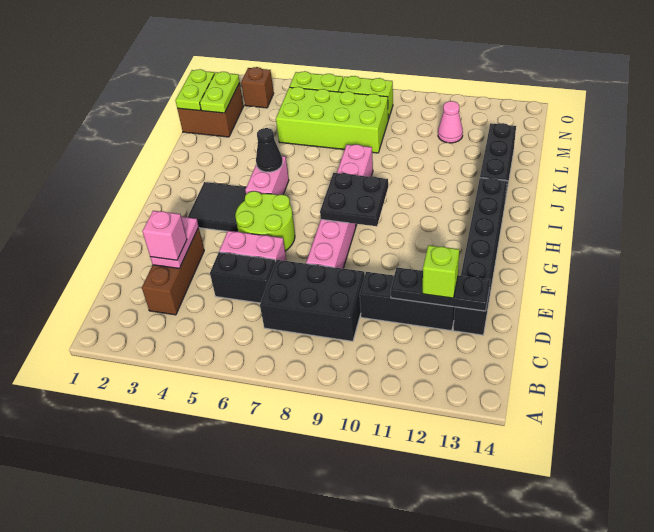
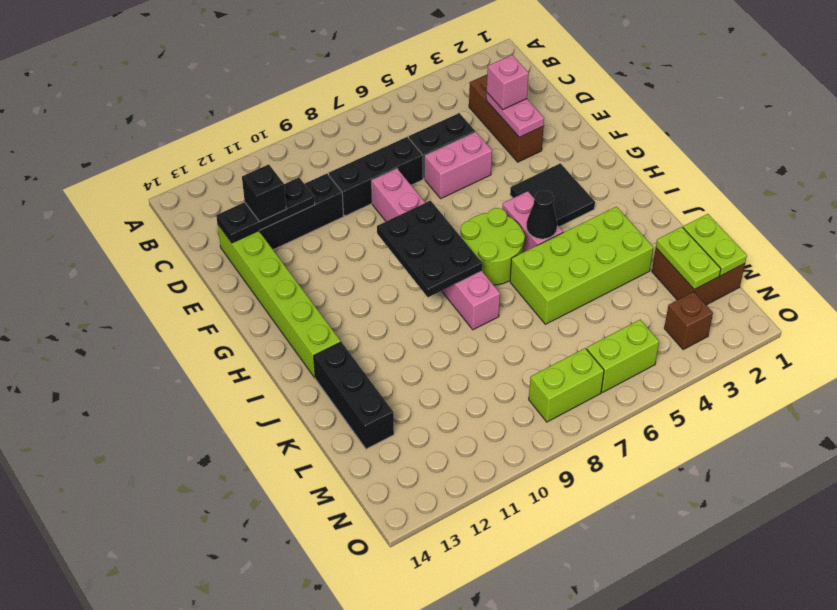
black 2x3 brick [260,260,365,341] -> black 1x3 brick [329,137,423,216]
lime 1x1 brick [423,245,459,298] -> black 1x1 brick [242,164,286,222]
black 1x6 brick [453,178,507,335] -> lime 1x6 brick [218,225,341,378]
lime 2x2 round brick [236,191,295,251] -> lime 2x2 round brick moved to [461,208,525,285]
black 2x2 plate [320,173,388,226] -> black 2x3 plate [377,201,482,297]
lime 2x4 brick [276,87,388,153] -> lime 2x4 brick moved to [510,207,653,324]
pink 1x1 cone [438,101,463,143] -> none

